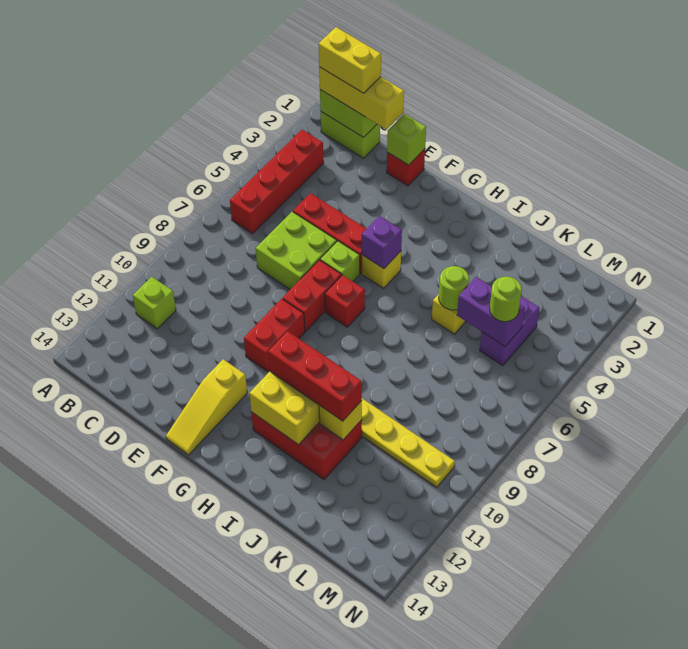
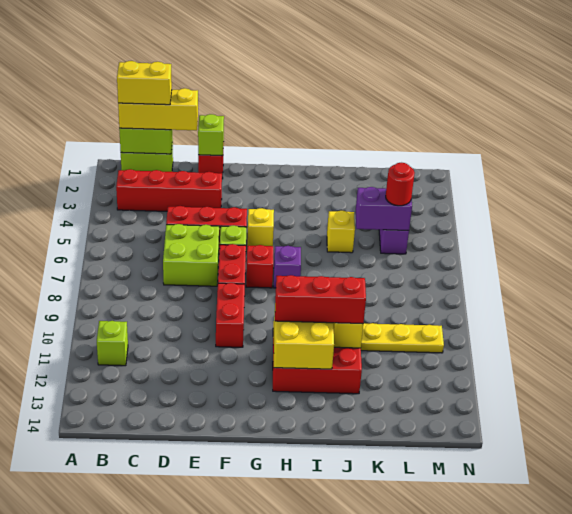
red 1x4 brick [230,130,324,234] -> red 1x4 brick turned to [116,169,222,211]
yellow 1x3 slope [166,359,247,455] -> none
purple 1x1 brick [362,216,402,269] -> purple 1x1 brick moved to [274,246,301,288]
lime 1x1 round brick [439,266,469,310] -> none
lime 1x1 round brick [490,276,522,322] -> red 1x1 round brick [386,163,415,206]

